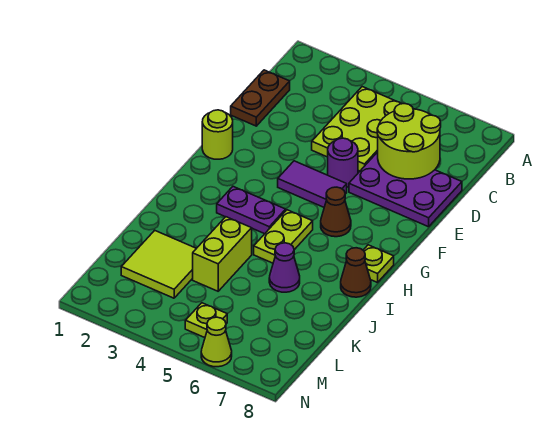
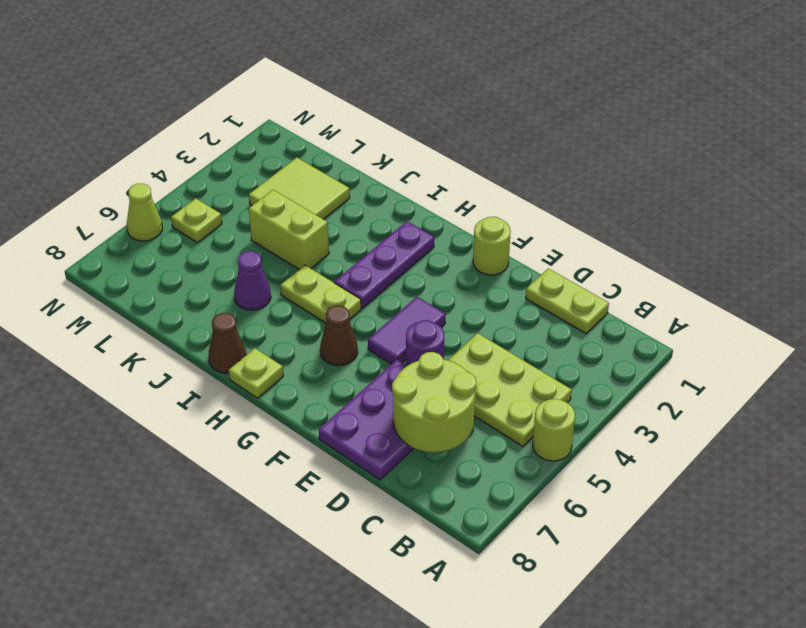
none -> lime 1x1 round brick [533,399,575,461]
brown 1x2 plate [231,70,290,126] -> lime 1x2 plate [526,269,609,334]
purple 1x2 plate [217,187,286,234] -> purple 1x3 plate [335,221,434,308]

